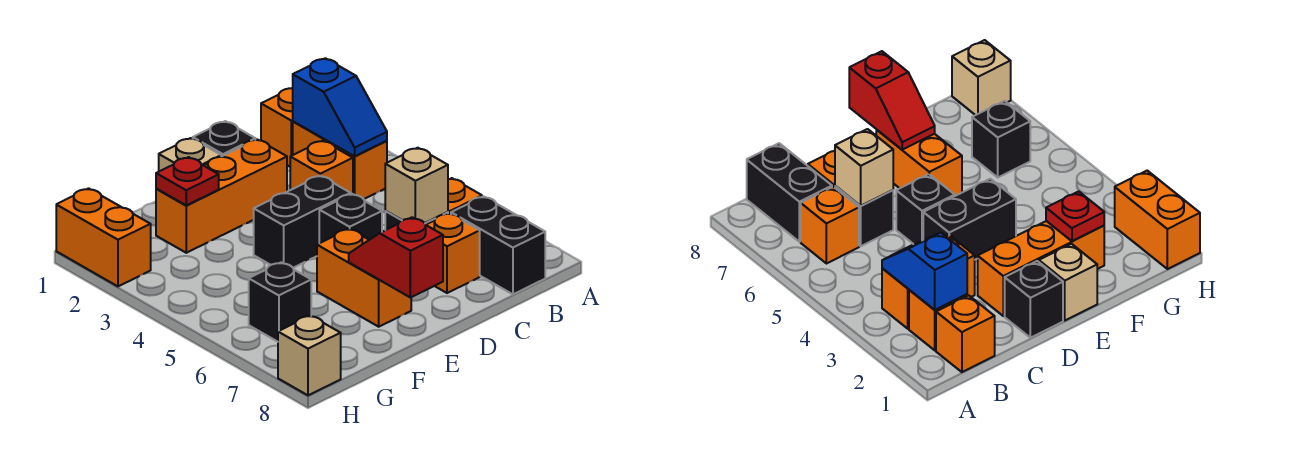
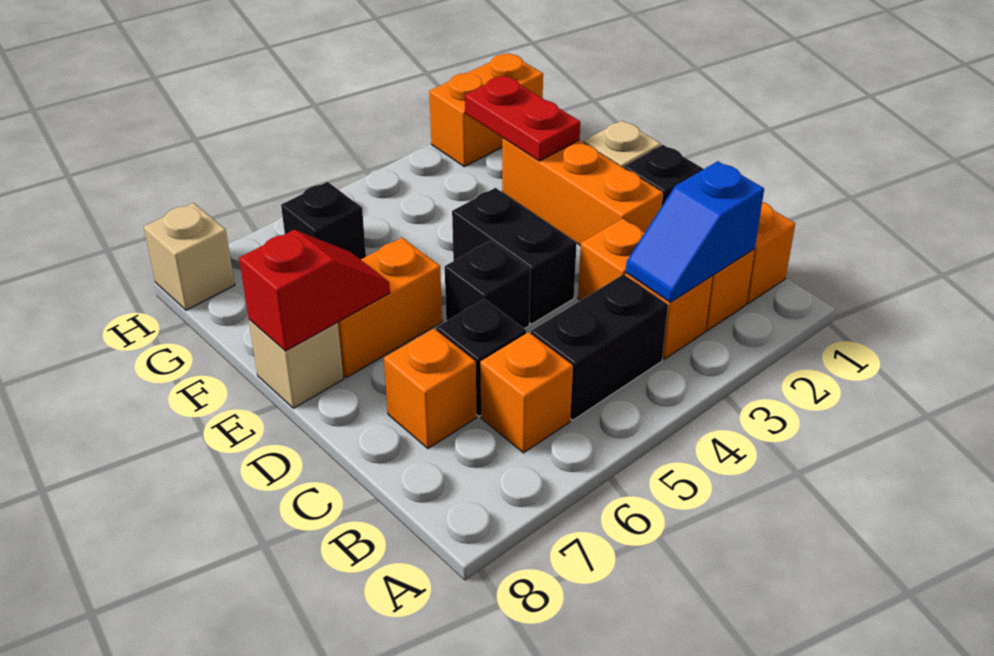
black 1x2 brick [451,196,545,294] -> black 1x2 brick moved to [531,274,668,420]
tan 1x1 brick [385,148,448,223] -> tan 1x1 brick moved to [249,319,343,408]
red 1x1 plate [156,157,219,205] -> red 1x2 plate [465,76,580,161]

